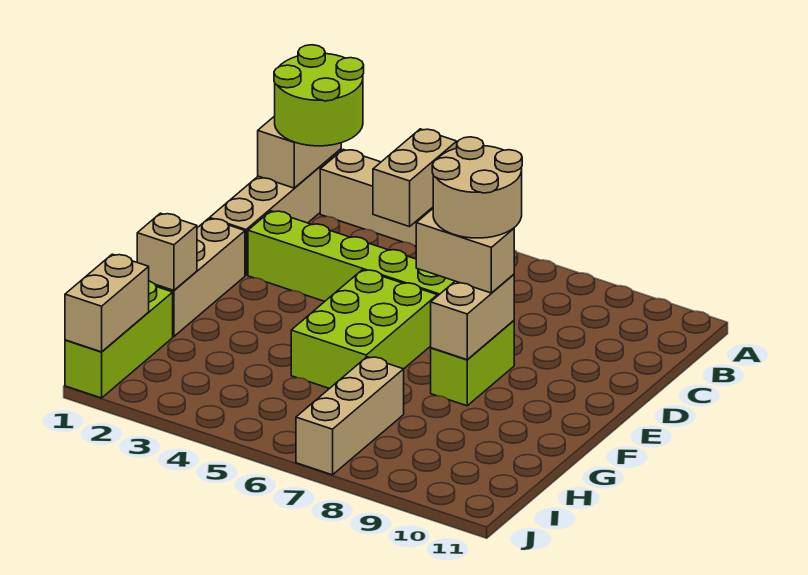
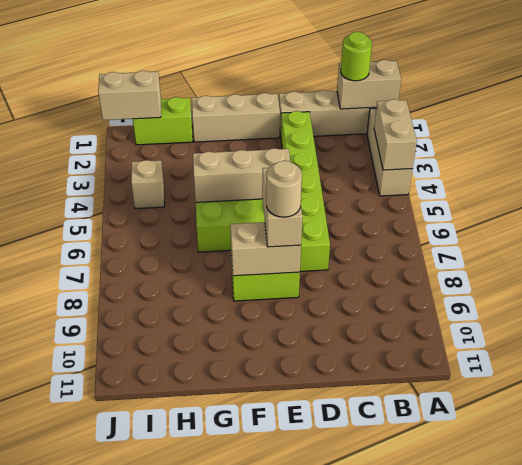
lime 2x2 round brick [274,45,364,146] -> lime 1x1 round brick [341,32,372,81]
tan 1x2 brick [373,129,457,227] -> tan 1x2 brick turned to [374,99,417,170]
tan 2x2 round brick [432,137,522,238] -> tan 1x1 round brick [266,161,302,217]
tan 1x1 brick [137,213,197,290] -> tan 1x1 brick moved to [131,160,164,209]
lime 1x3 brick [65,281,173,398] -> lime 1x2 brick [133,97,193,145]
tan 1x3 brick [296,357,404,475] -> tan 1x3 brick moved to [193,148,290,202]

